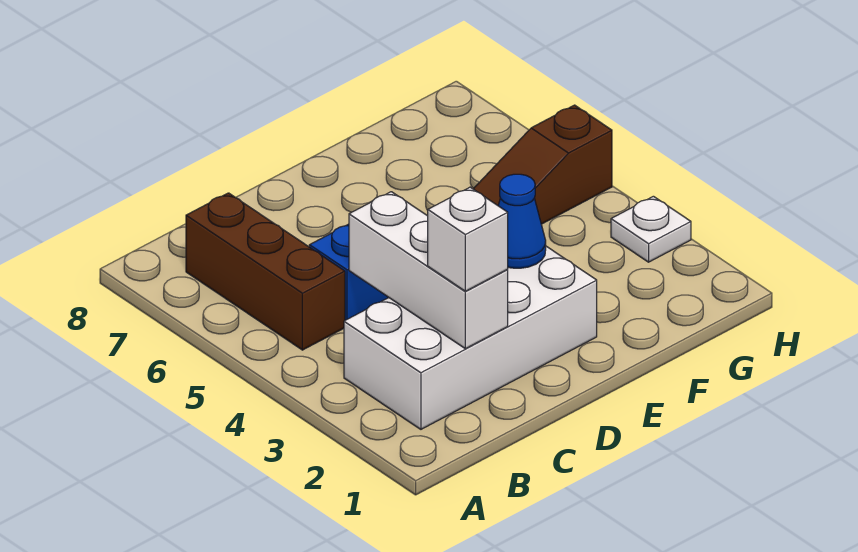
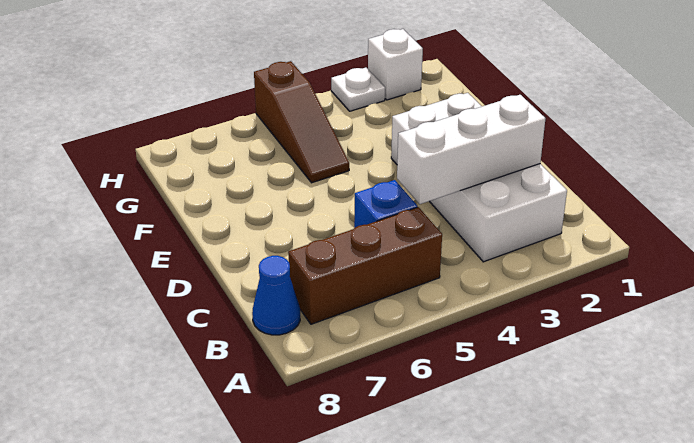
white 1x1 brick [428,187,508,291] -> white 1x1 brick moved to [368,29,423,100]
blue 1x1 cone [498,174,546,268] -> blue 1x1 cone moved to [252,256,300,335]

